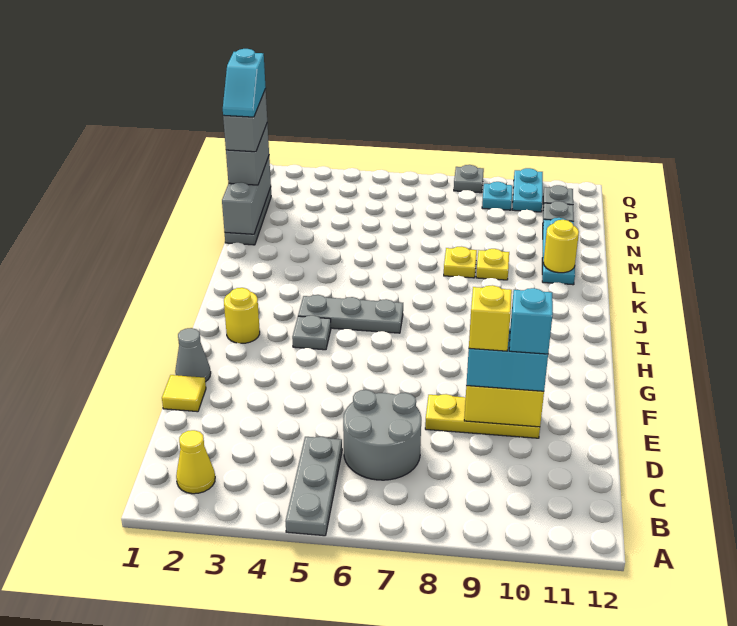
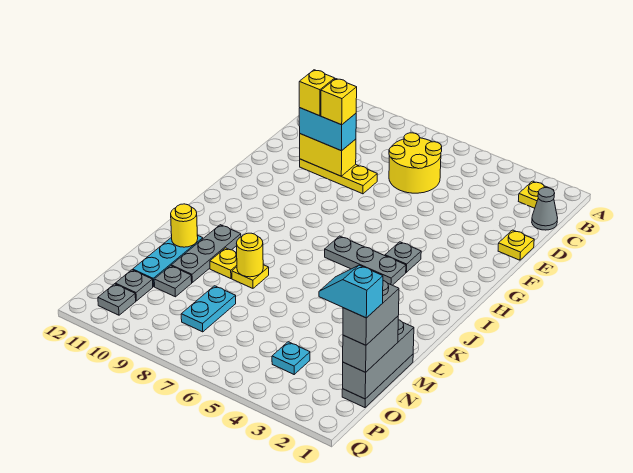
grey 1x3 plate [285,437,342,536] -> grey 1x3 plate moved to [171,225,241,282]
yellow 1x1 cone [176,430,215,494] -> yellow 1x1 plate [519,181,553,208]
grey 2x2 round brick [343,390,421,480] -> yellow 2x2 round brick [389,133,442,193]
yellow 1x1 tile [162,375,206,412] -> yellow 1x1 plate [498,230,534,260]
cyan 1x1 brick [509,288,553,354] -> yellow 1x1 brick [299,70,335,116]
grey 1x1 cone [175,328,211,382] -> grey 1x1 cone moved to [532,188,557,230]
yellow 1x1 round brick [224,288,260,343] -> yellow 1x1 round brick moved to [237,233,263,277]
cyan 1x2 slope [223,49,266,117] -> cyan 1x2 slope turned to [319,265,383,318]
cyan 1x1 plate [482,182,512,210] -> cyan 1x1 plate moved to [272,342,310,374]
cyan 1x2 plate [512,168,543,212] -> cyan 1x2 plate moved to [181,286,236,332]
grey 1x1 plate [454,165,484,193] -> grey 1x1 plate moved to [154,266,192,297]

